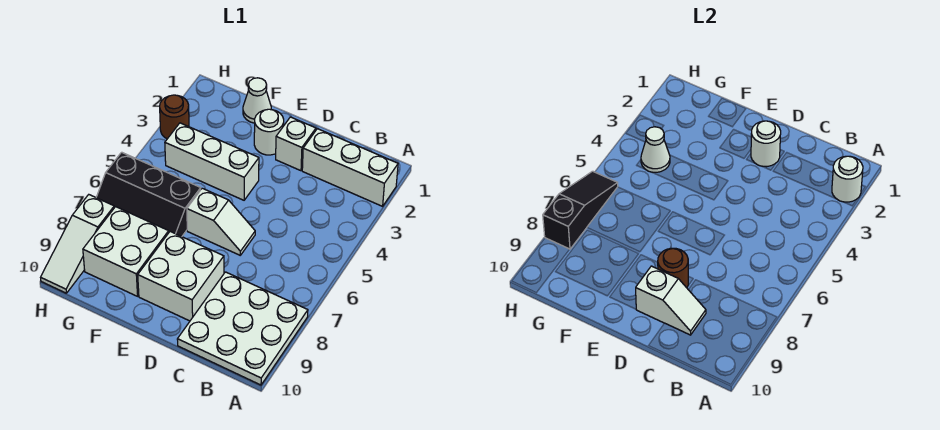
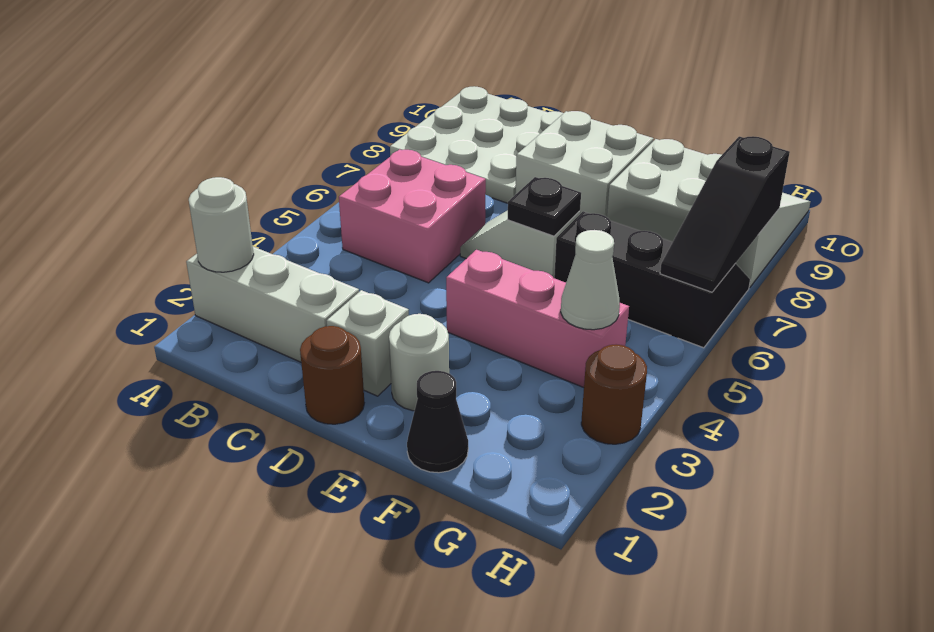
none -> pink 2x2 brick [339,149,486,283]
white 1x2 slope [636,266,706,335] -> none
white 1x1 round brick [751,121,781,167] -> none
brown 1x1 round brick [658,248,688,288] -> brown 1x1 round brick moved to [300,326,364,424]
white 1x3 brick [165,123,259,200] -> pink 1x3 brick [446,250,629,388]
none -> black 1x1 plate [508,177,581,236]
white 1x1 cone [243,78,271,123] -> black 1x1 cone [407,371,468,473]

